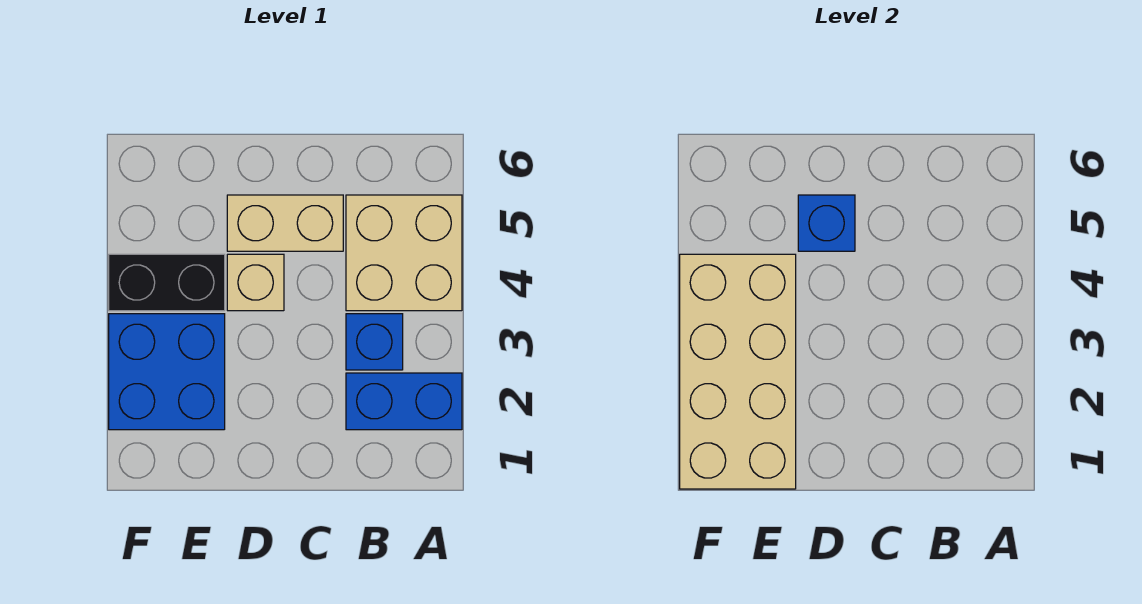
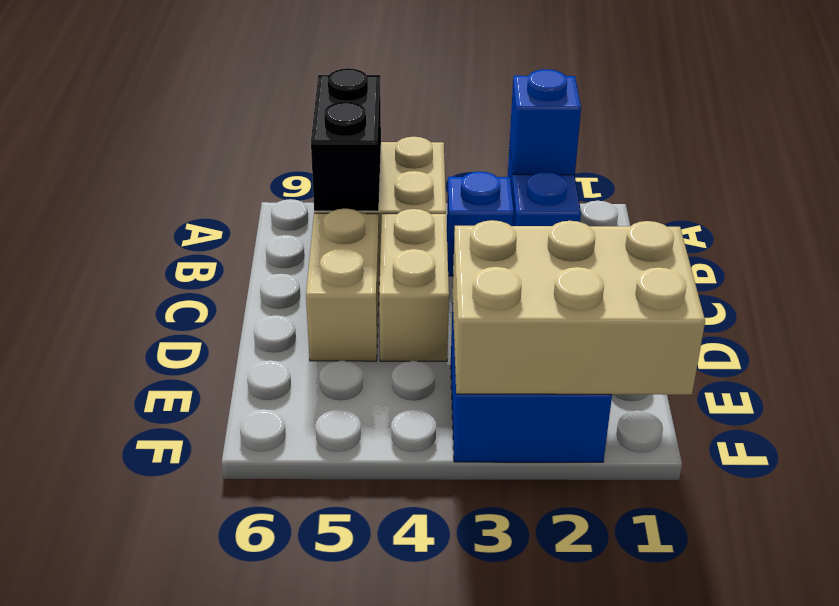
tan 1x1 brick [227,254,284,311] -> tan 1x2 brick [379,209,449,361]
blue 1x1 brick [798,195,855,251] -> blue 1x1 brick moved to [510,69,581,175]
tan 2x4 brick [680,254,796,489] -> tan 2x3 brick [453,220,705,395]
black 1x2 brick [109,254,225,311] -> black 1x2 brick moved to [311,68,381,211]

